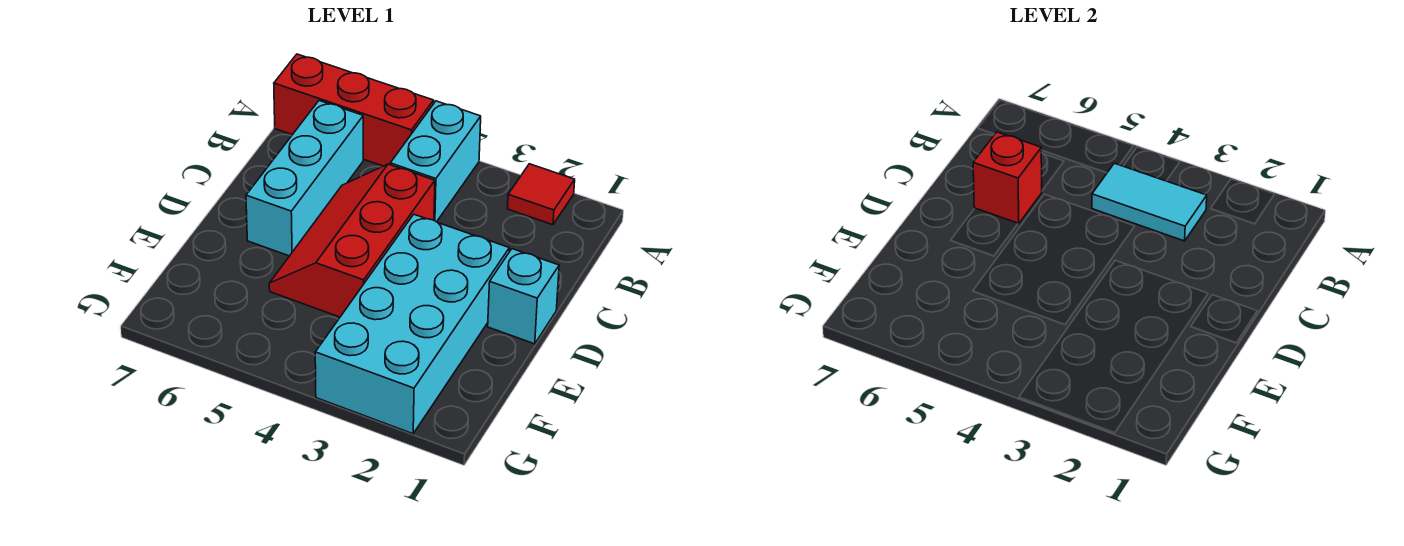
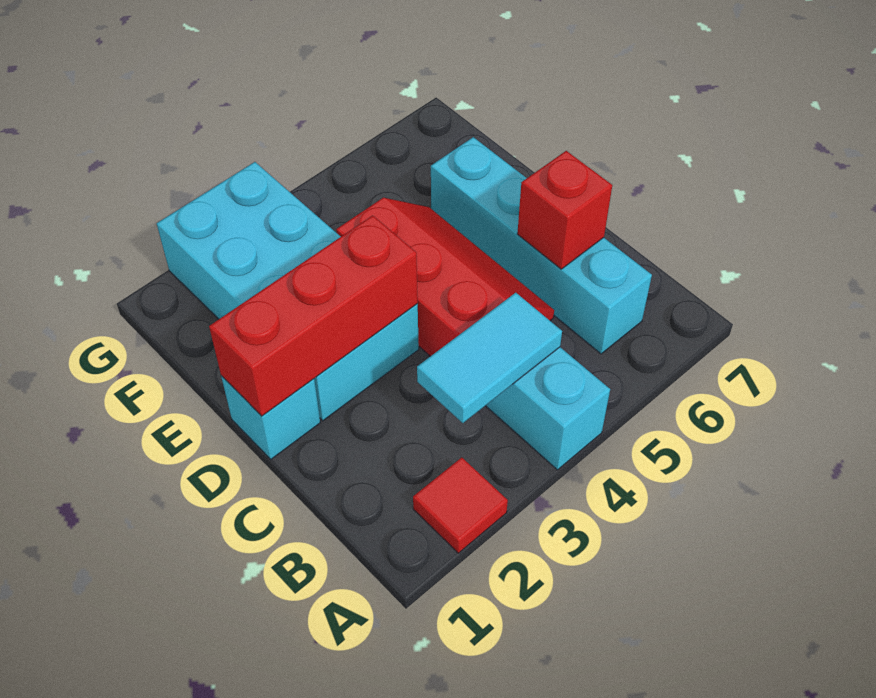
red 1x3 brick [274,54,434,166] -> red 1x3 brick moved to [209,215,418,416]
cyan 1x3 brick [246,101,363,256] -> cyan 1x4 brick [431,137,652,354]

